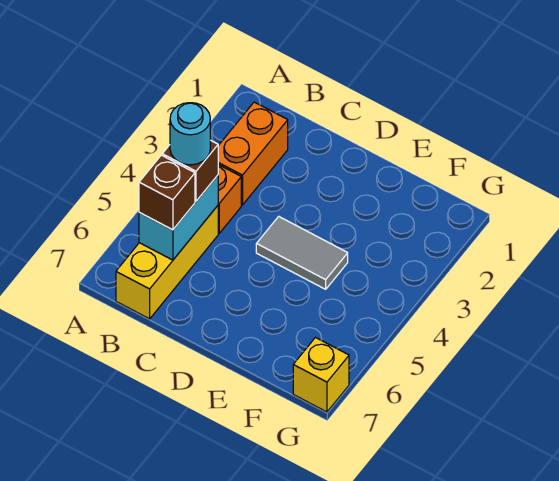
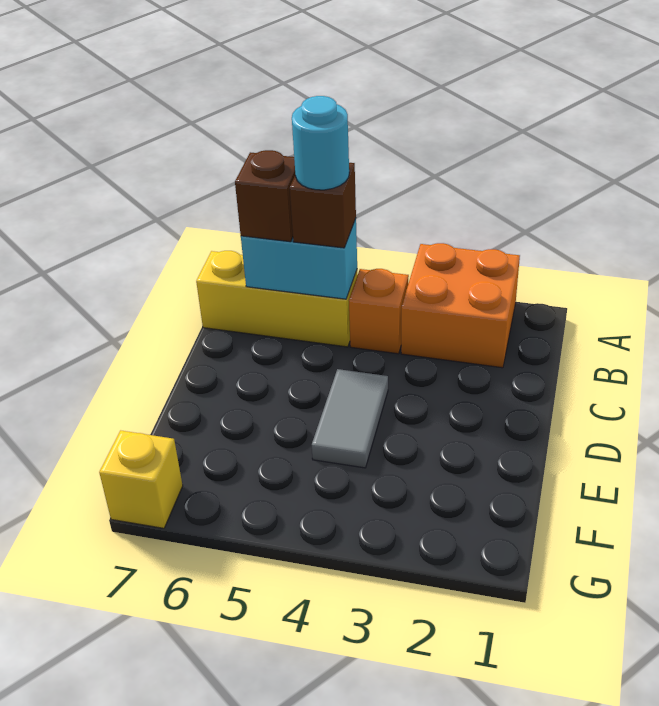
orange 1x2 brick [218,102,288,205] -> orange 2x2 brick [401,243,520,368]

